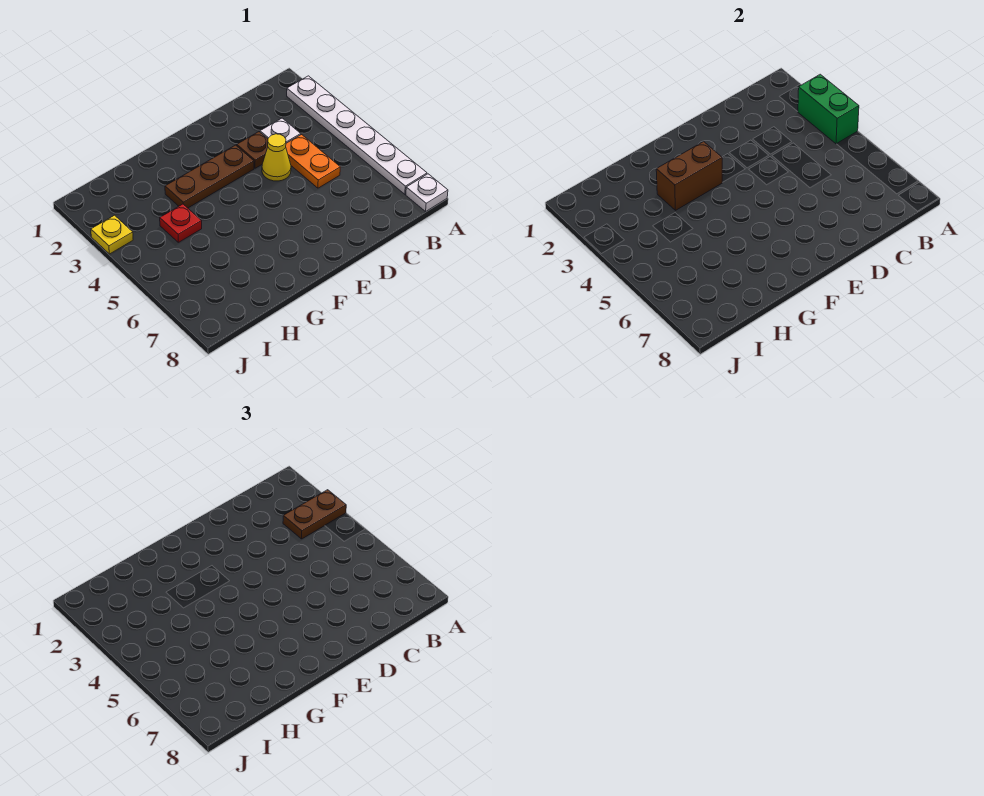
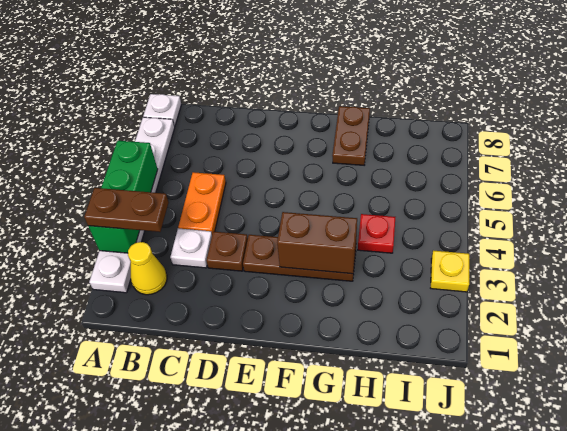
green 1x2 brick [798,74,859,144] -> green 1x3 brick [88,141,158,253]
yellow 1x1 cone [262,134,291,181] -> yellow 1x1 cone moved to [128,242,167,295]
none -> brown 1x2 plate [332,106,370,165]

